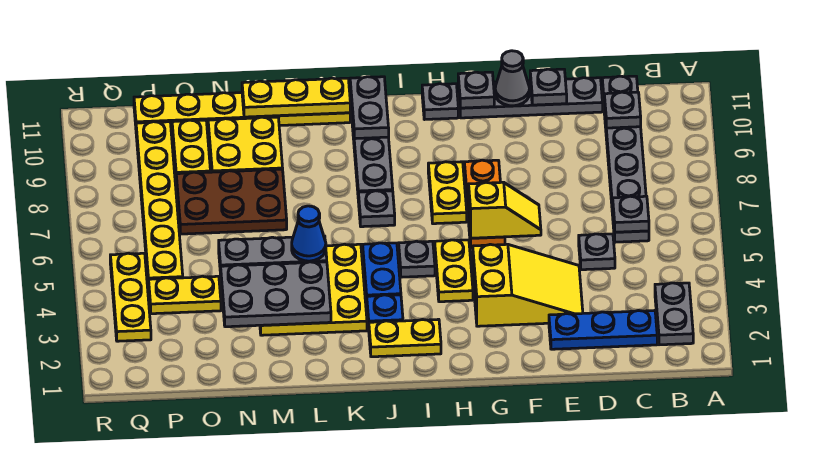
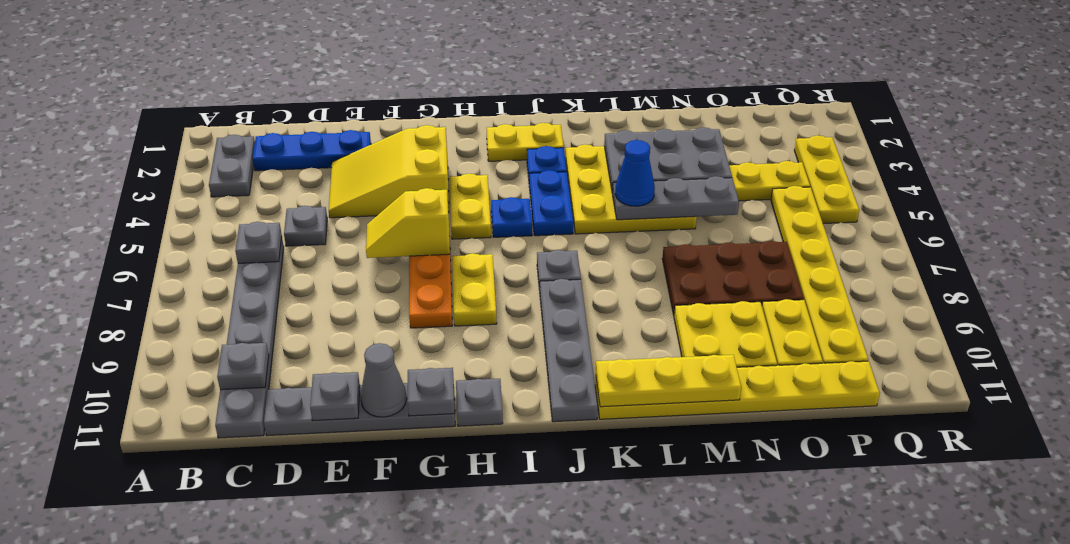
grey 1x1 plate [399,241,435,277] -> blue 1x1 plate [491,197,532,237]
grey 1x2 plate [350,77,389,139] -> none

